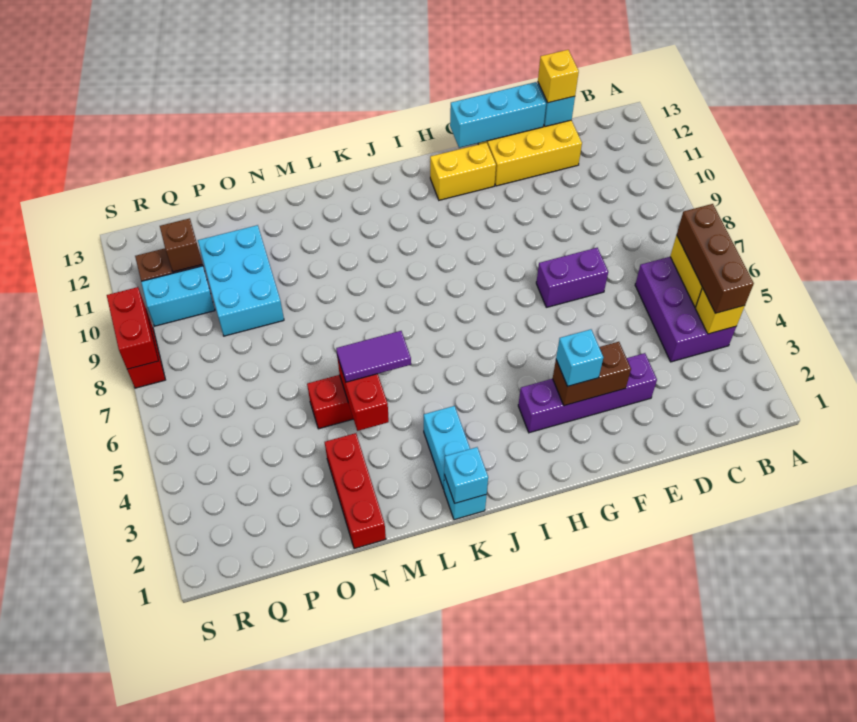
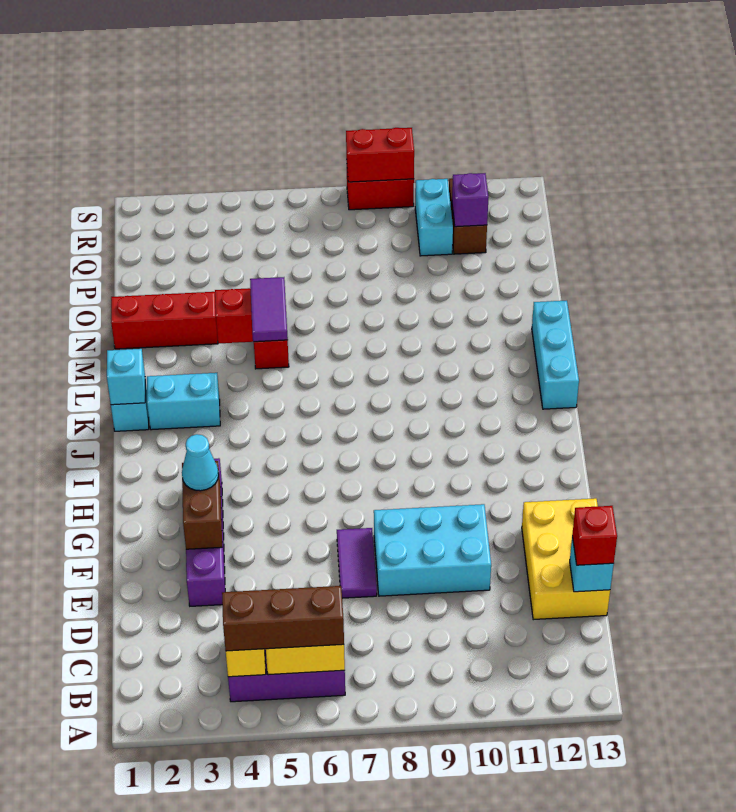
yellow 1x1 brick [538,50,579,103] -> red 1x1 brick [572,506,617,565]
purple 1x2 brick [536,248,608,307] -> purple 1x2 tile [337,528,377,598]
cyan 1x3 brick [450,82,546,148] -> cyan 1x3 brick moved to [532,301,579,409]
cyan 1x1 brick [556,329,603,386] -> cyan 1x1 cone [182,434,219,491]
yellow 1x2 brick [430,143,496,200] -> none
cyan 2x3 brick [198,225,284,336] -> cyan 2x3 brick moved to [374,504,491,596]
brown 1x1 brick [160,218,202,272] -> purple 1x1 brick [452,173,489,227]

